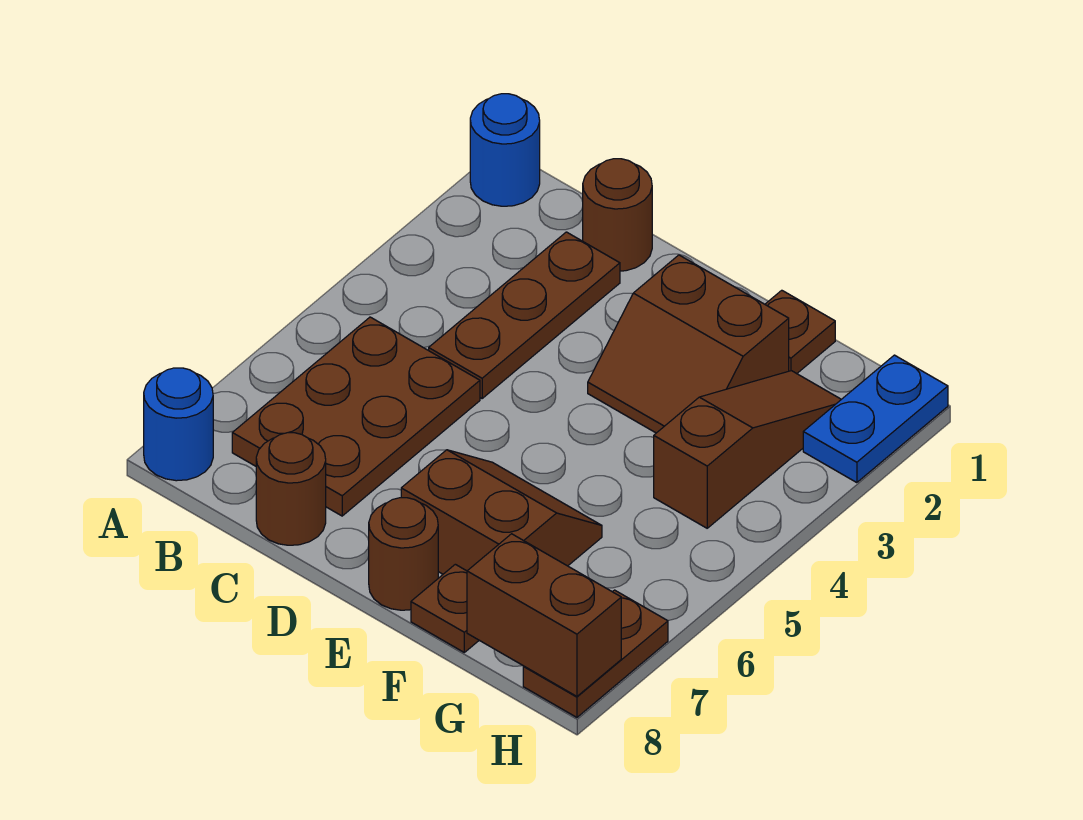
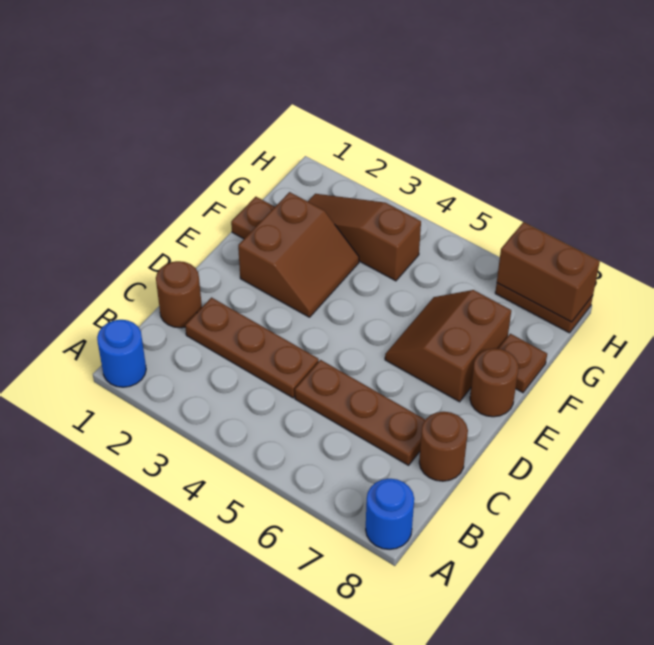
brown 2x3 plate [232,317,480,516] -> brown 1x3 plate [295,360,425,465]
brown 1x2 brick [467,534,621,696] -> brown 1x2 brick turned to [497,222,600,322]
blue 1x2 plate [803,355,948,483] -> none

